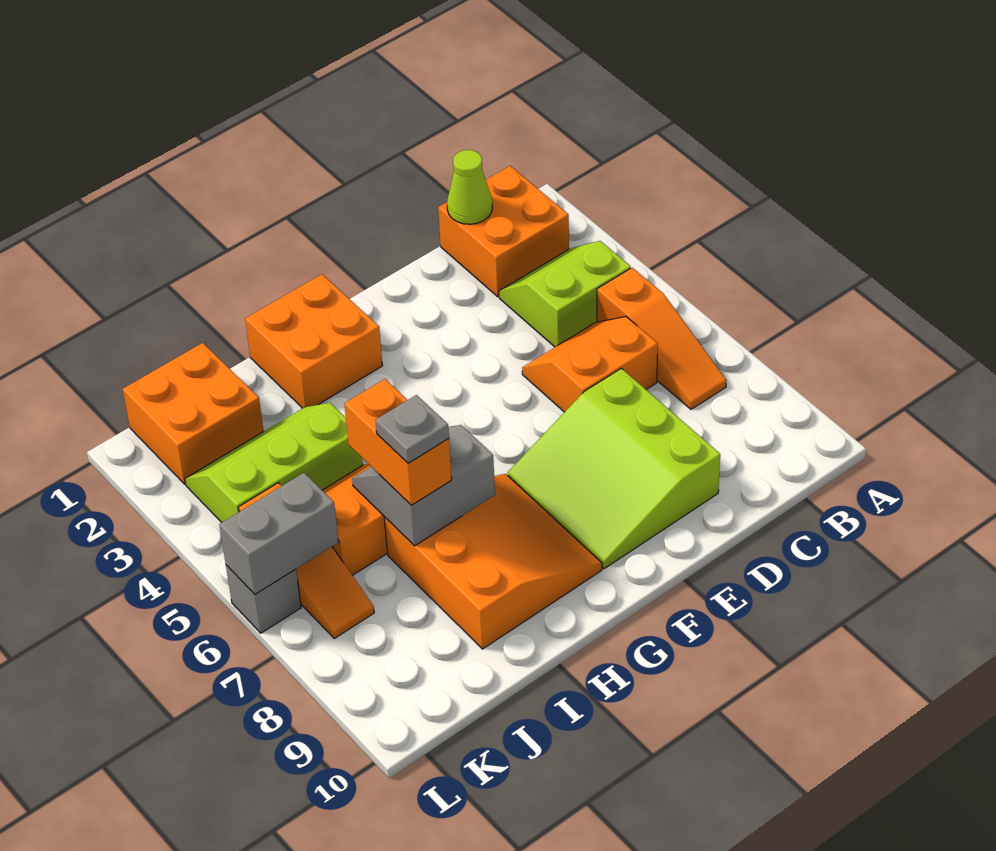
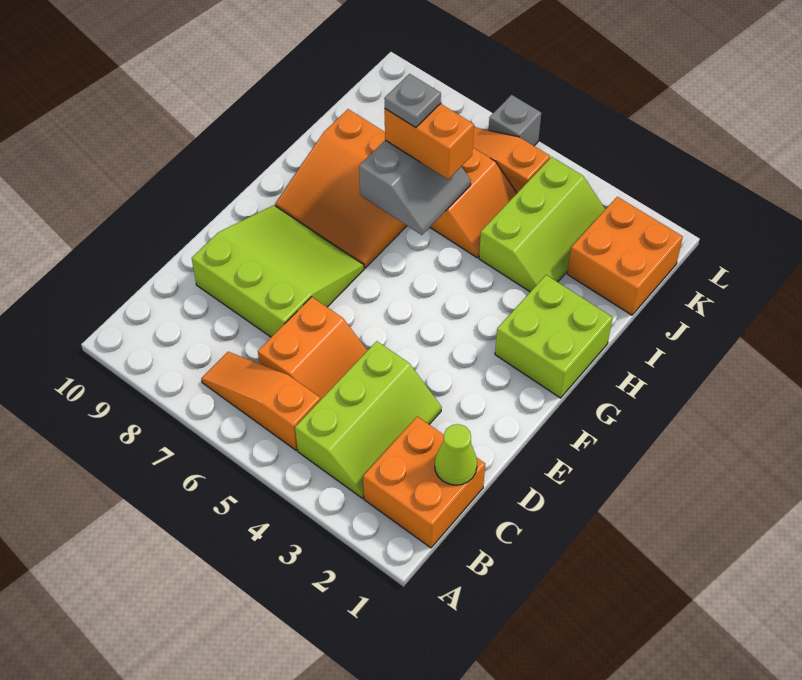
lime 2x2 slope [499,241,631,347] -> lime 2x3 slope [295,341,442,498]
orange 2x2 brick [245,274,383,408] -> lime 2x2 brick [495,275,613,398]
grey 1x2 brick [219,473,339,594] -> none

